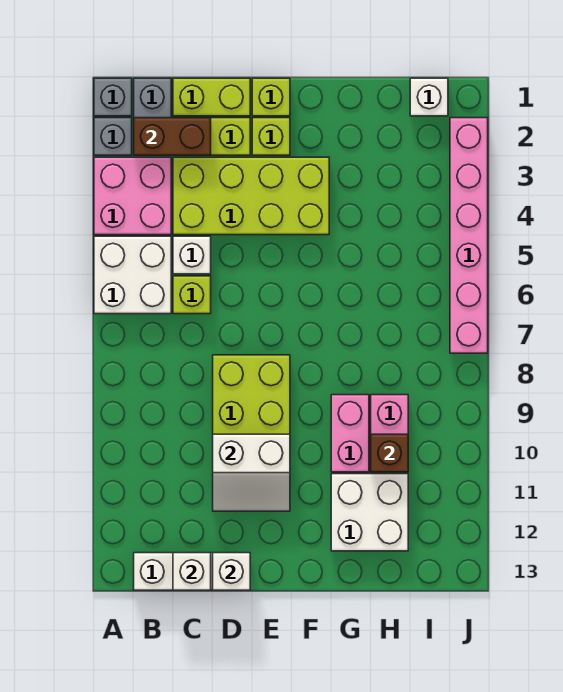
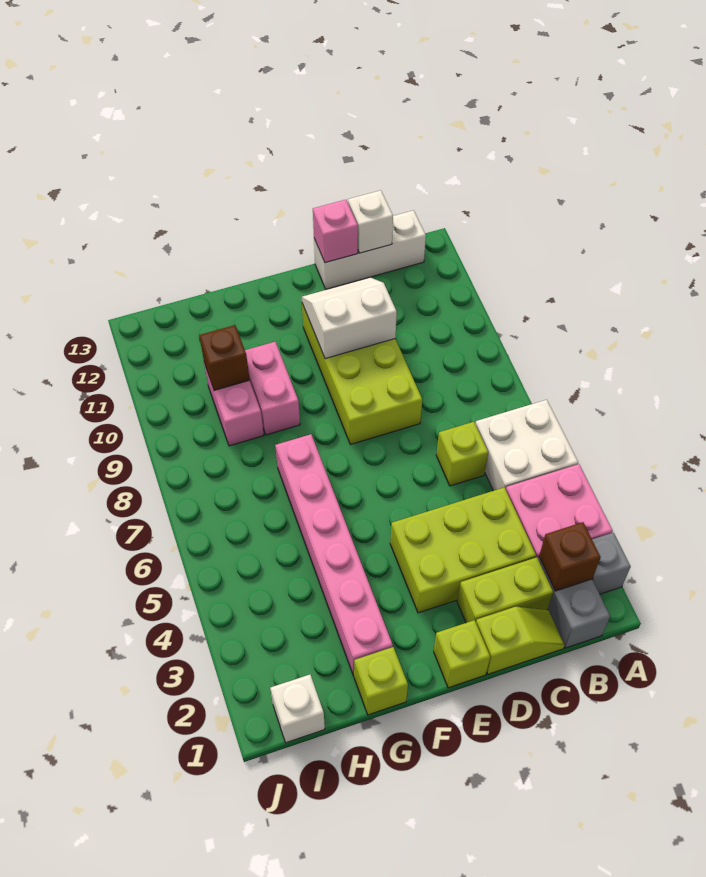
grey 1x1 brick [94,78,132,116] -> none
brown 1x2 brick [134,118,211,155] -> brown 1x1 brick [539,522,601,591]
lime 1x2 brick [173,78,250,116] -> lime 1x2 slope [476,607,565,674]
lime 2x4 brick [173,157,329,235] -> lime 2x3 brick [390,487,536,613]
white 1x1 brick [173,236,211,274] -> none
white 1x1 brick [213,553,250,590] -> pink 1x1 brick [313,200,358,263]
lime 1x1 brick [252,118,290,155] -> lime 1x1 brick moved to [354,647,408,715]
white 2x2 brick [331,474,408,551] -> none
pink 1x6 brick [450,118,488,353] -> pink 1x6 brick moved to [275,434,393,676]

